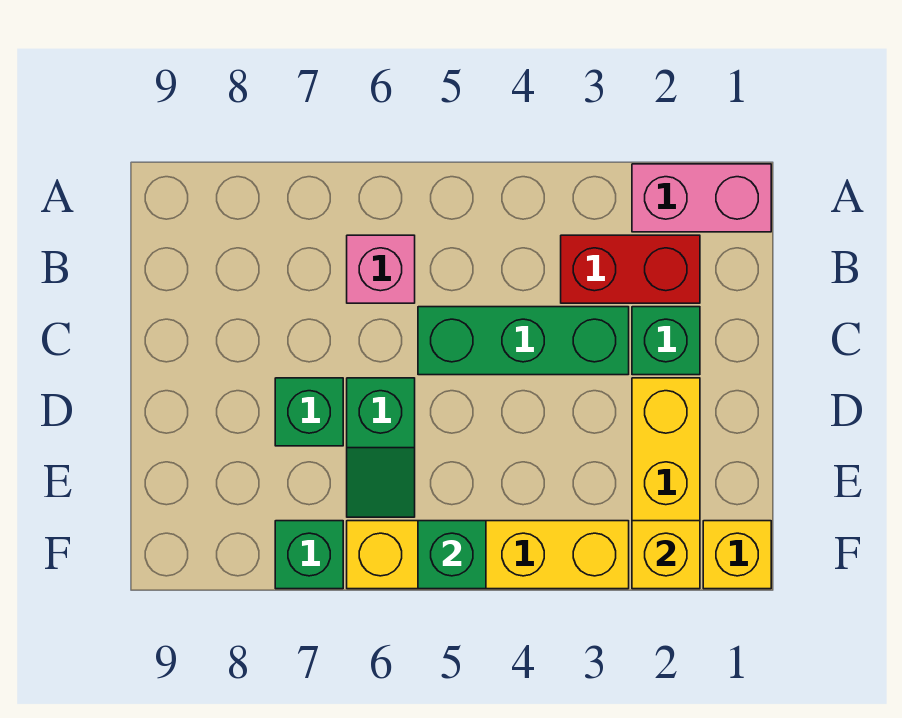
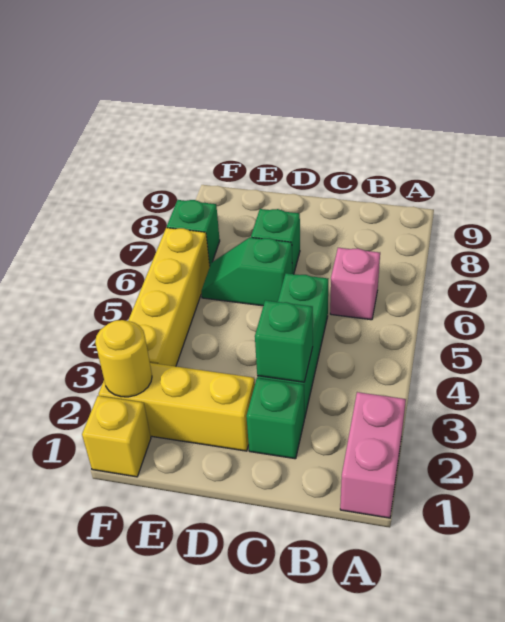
red 1x2 brick [561,235,700,303] -> none
yellow 1x1 brick [632,521,700,589] -> yellow 1x1 round brick [95,320,152,397]
green 1x1 brick [418,521,486,589] -> green 1x1 brick moved to [255,300,313,382]

